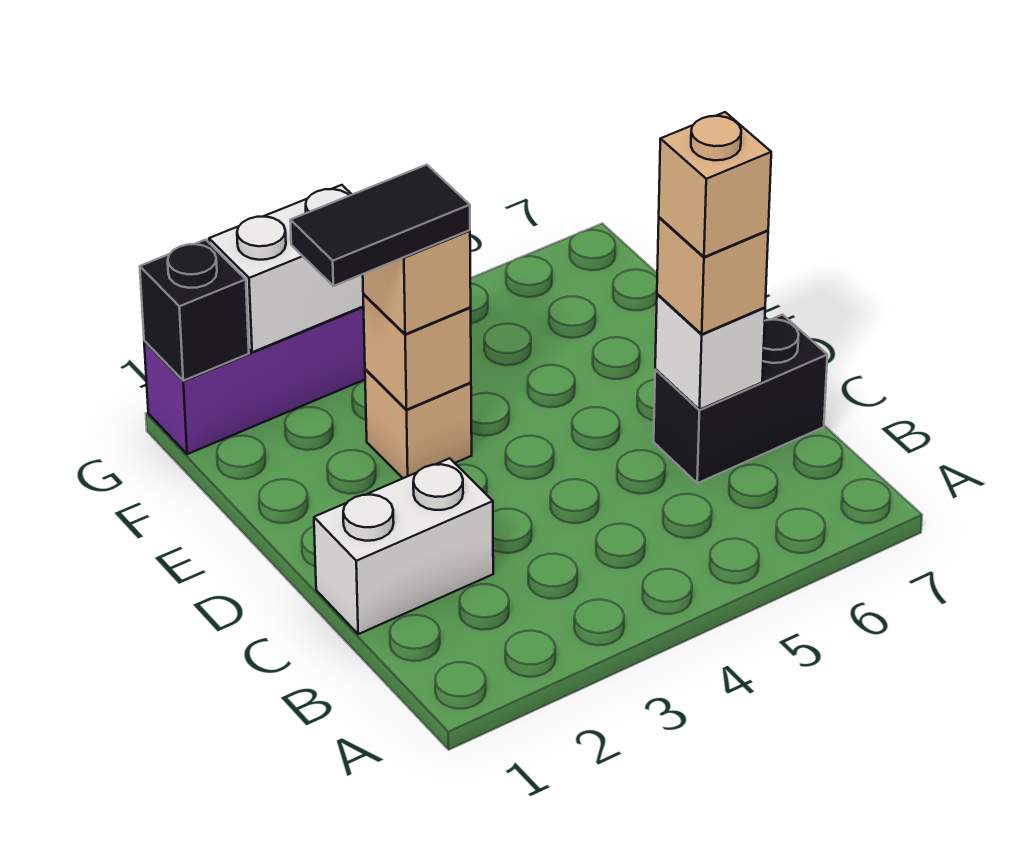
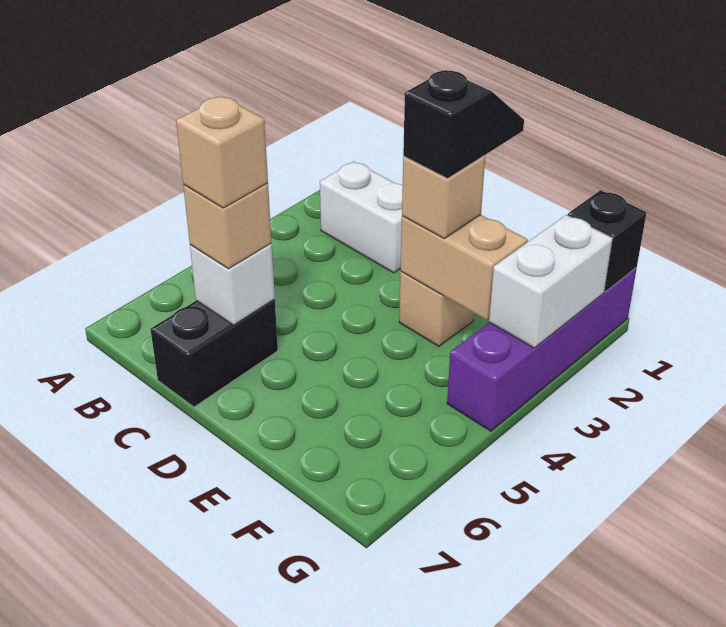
white 1x2 brick [314,458,493,634] -> white 1x2 brick turned to [320,162,403,273]
black 1x2 tile [290,165,470,286] -> black 1x2 slope [403,70,524,179]
tan 1x1 brick [363,294,471,409] -> tan 1x2 brick [401,215,528,321]

